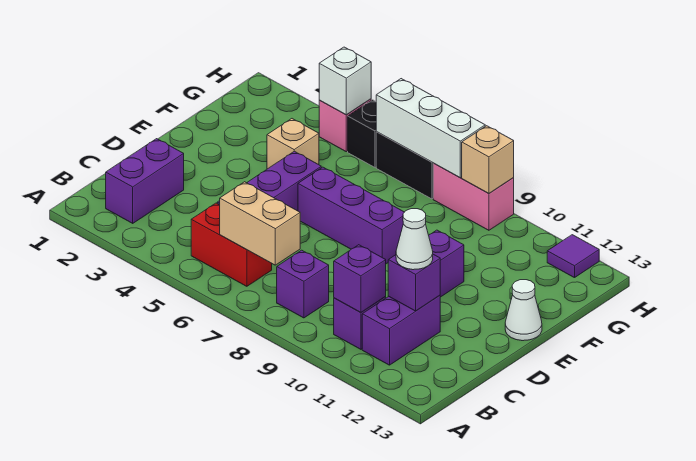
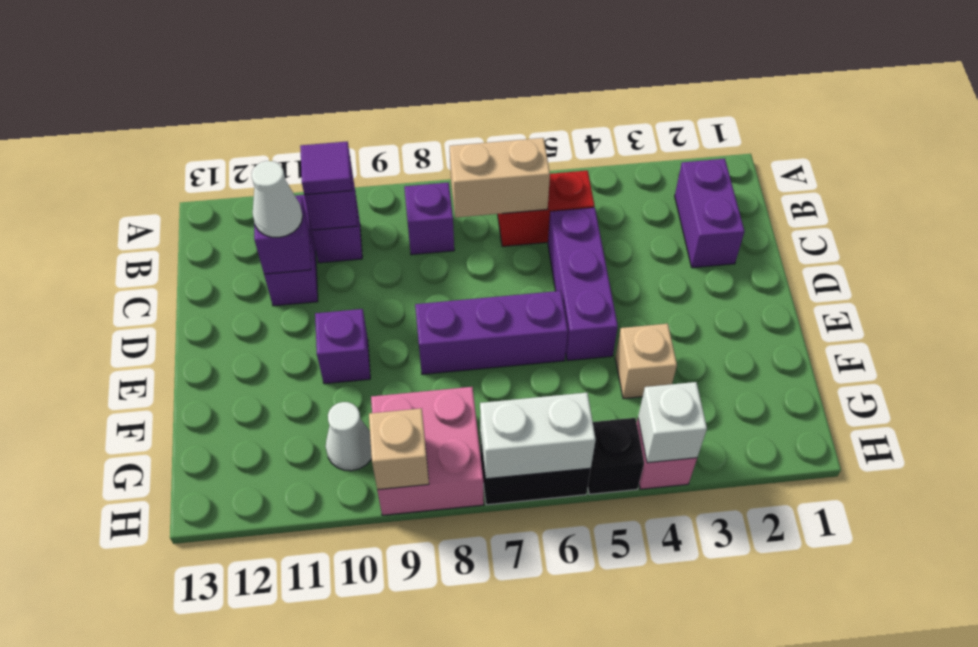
white 1x1 cone [505,280,542,341] -> white 1x1 cone moved to [326,402,372,471]
white 1x3 brick [376,79,485,178] -> white 1x2 brick [480,393,596,479]
pink 1x2 brick [433,163,514,230] -> pink 2x2 brick [371,387,484,515]
purple 1x1 tile [547,235,599,278] -> purple 1x1 tile moved to [300,142,352,195]

